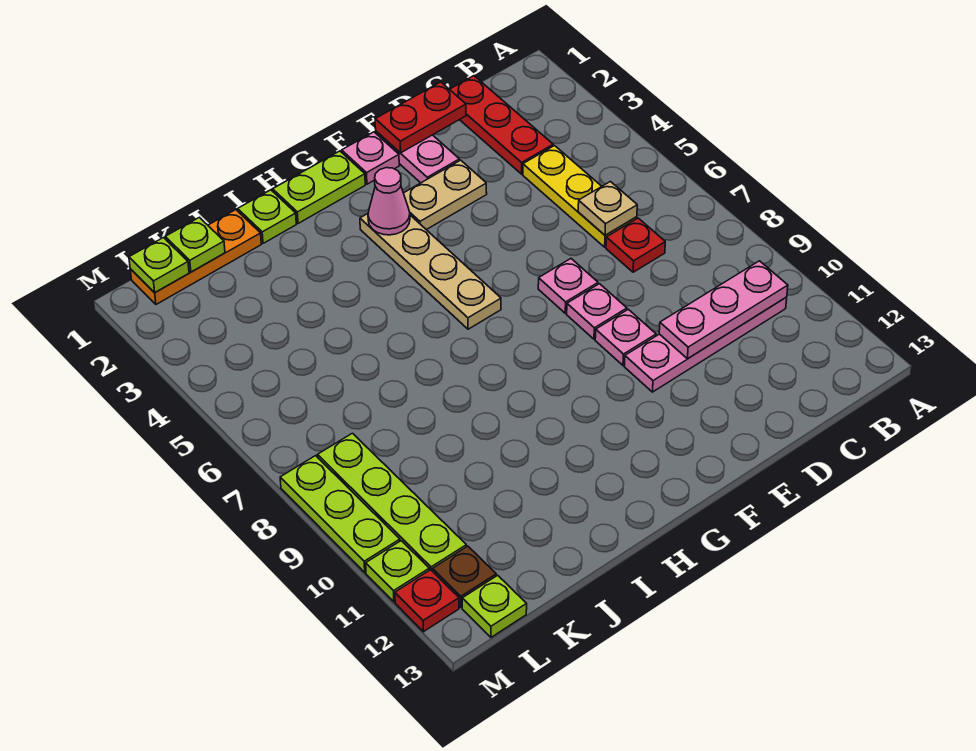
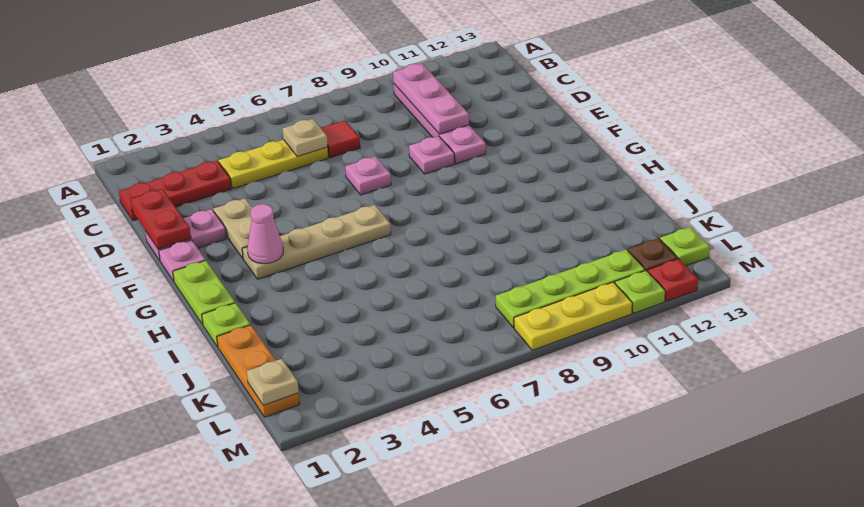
red 1x1 plate [606,218,665,272] -> red 1x1 tile [321,121,360,158]
pink 1x1 plate [567,284,627,339] -> none
lime 1x1 plate [165,217,225,272] -> none
lime 1x1 plate [129,238,189,293] -> tan 1x1 plate [247,359,299,405]
lime 1x3 plate [280,456,400,572] -> yellow 1x3 plate [514,282,632,350]

